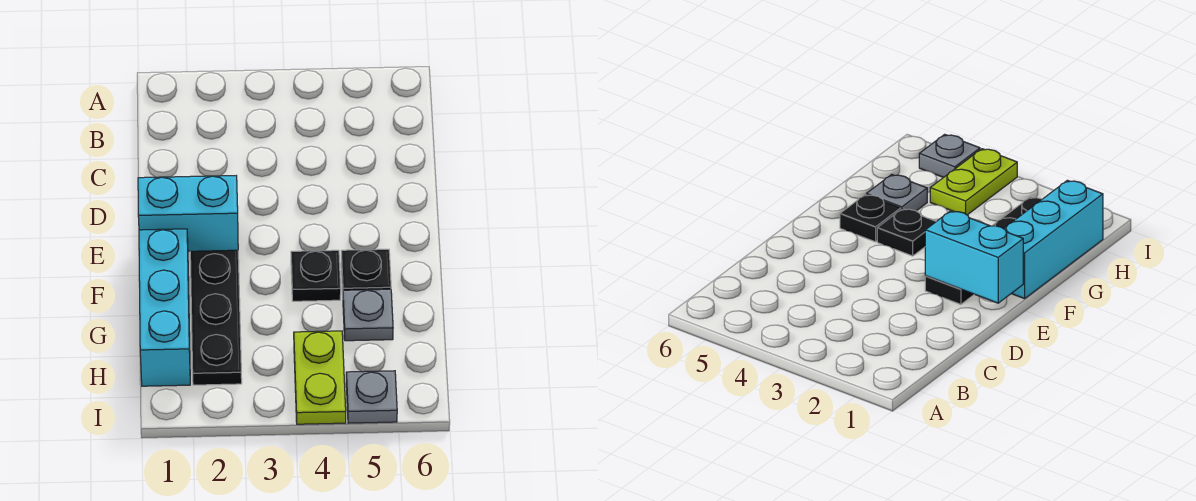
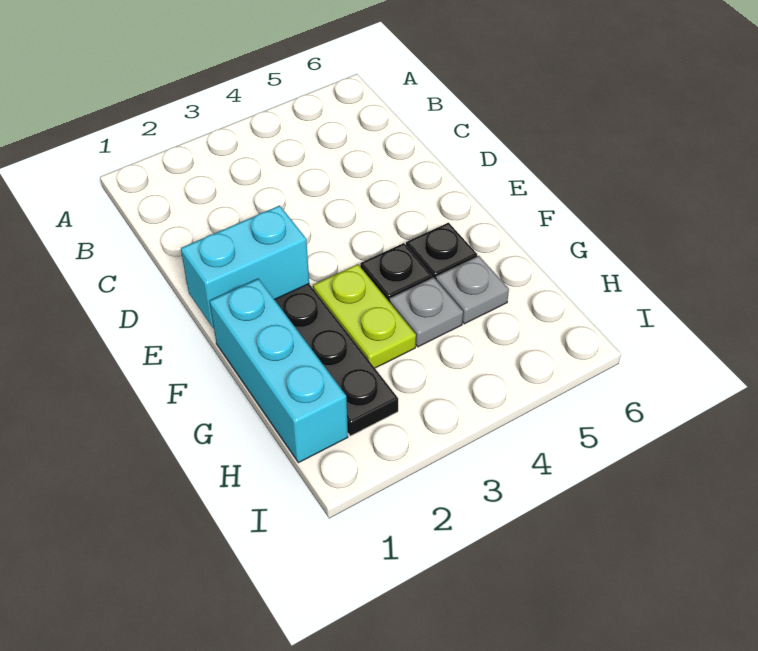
lime 1x2 plate [294,331,346,424] -> lime 1x2 plate moved to [313,264,416,368]
grey 1x1 plate [346,371,397,423] -> grey 1x1 plate moved to [389,277,463,347]

